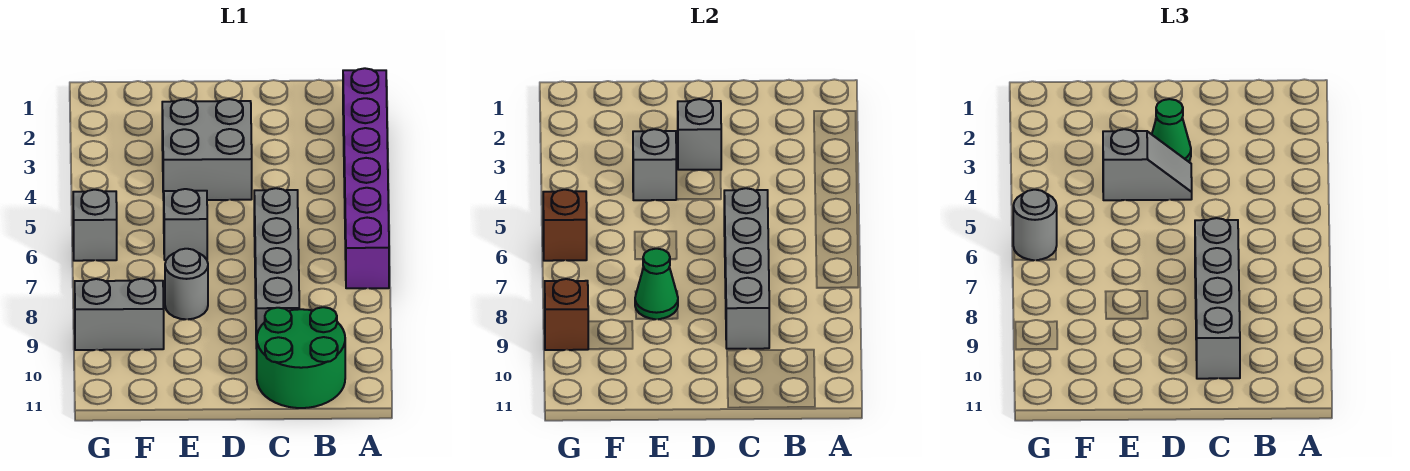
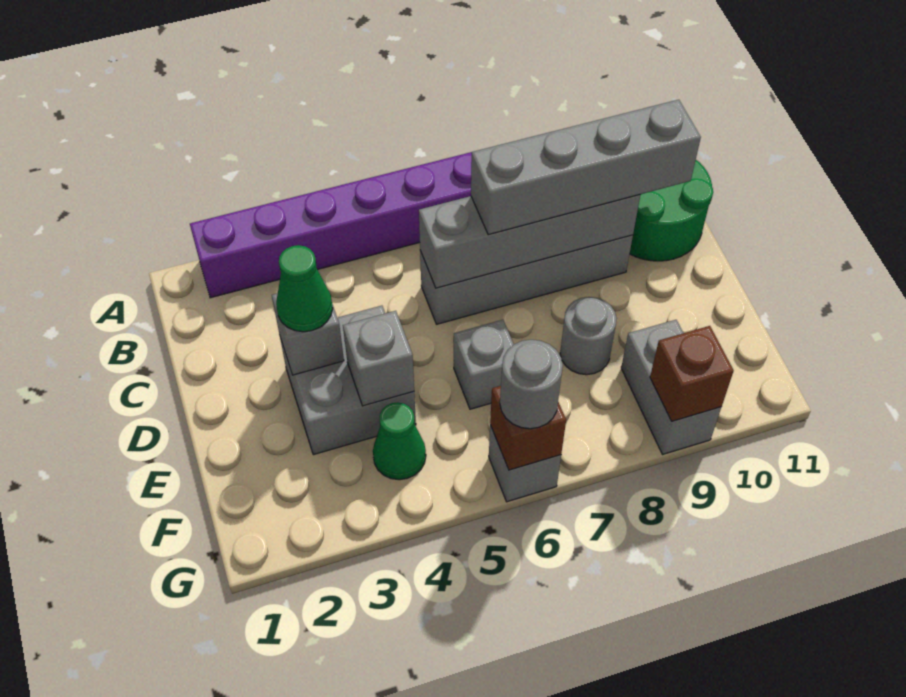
grey 1x2 slope [1103,129,1192,200] -> none
green 1x1 cone [635,249,678,319] -> green 1x1 cone moved to [373,402,426,480]

